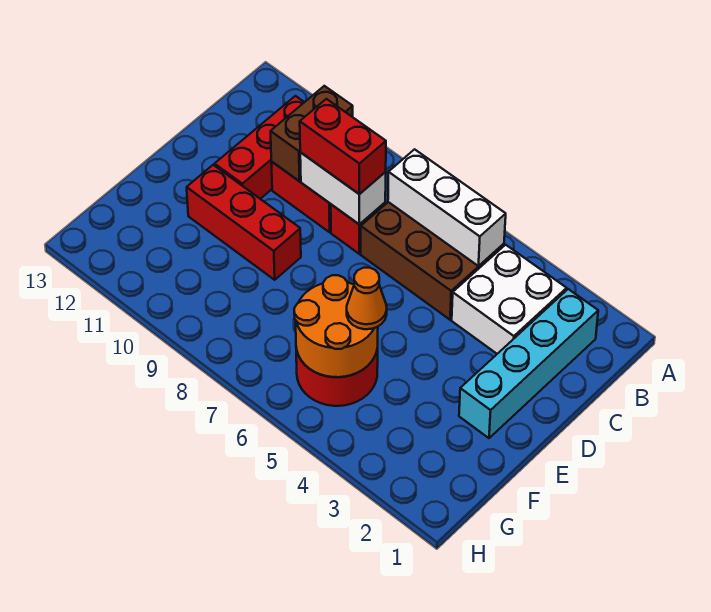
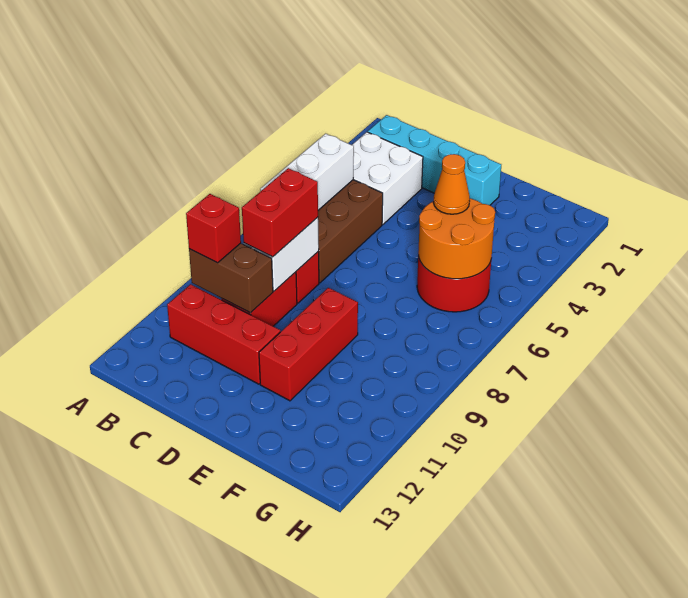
none -> red 1x1 brick [186,194,241,263]

